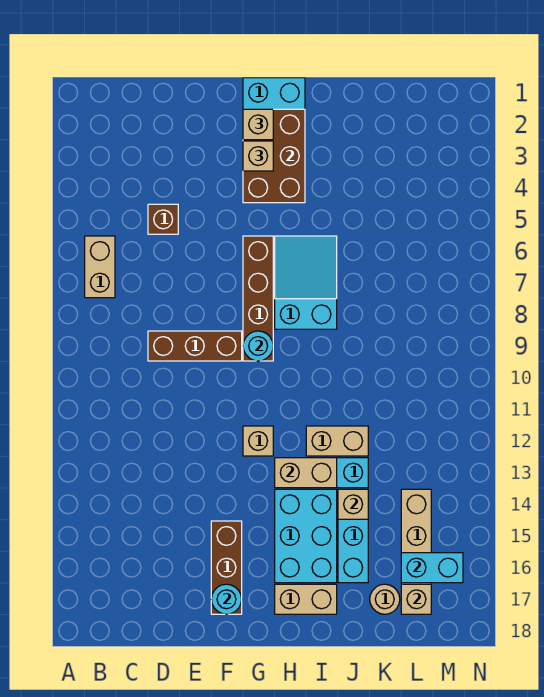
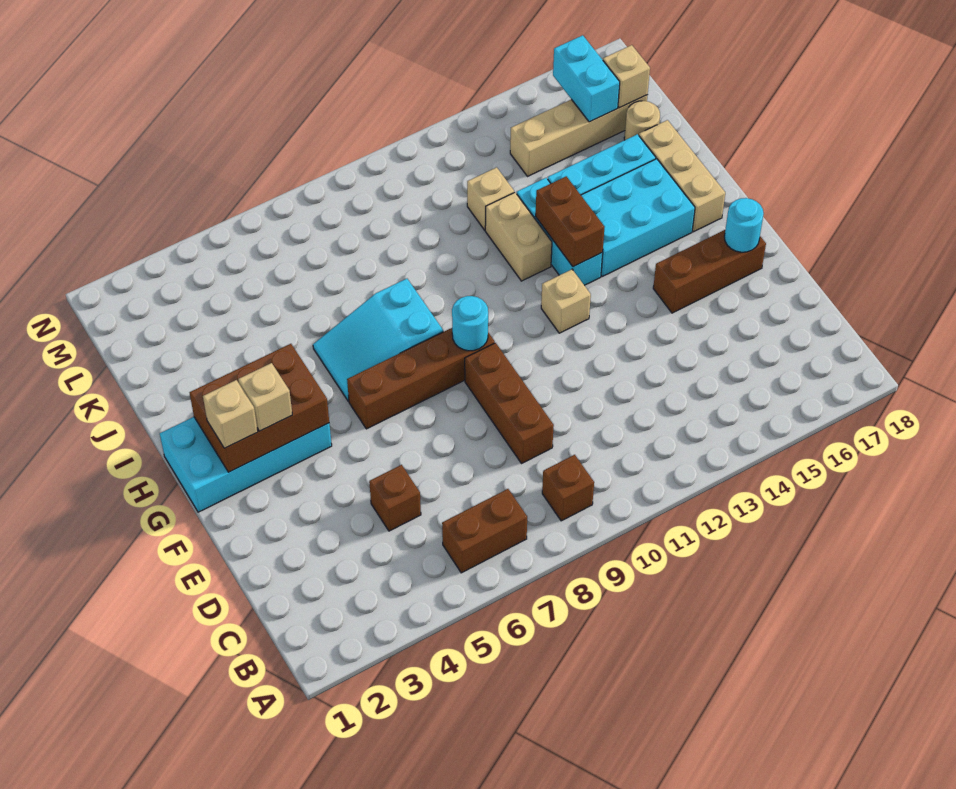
tan 1x2 brick [85,236,115,298] -> brown 1x2 brick [442,489,527,573]
none -> brown 1x1 brick [542,455,594,521]
tan 1x2 brick [275,458,337,488] -> brown 1x2 brick [535,176,604,267]
tan 1x2 brick [275,584,337,614] -> tan 1x3 brick [639,120,725,232]
tan 1x1 brick [338,489,368,519] -> tan 1x1 brick moved to [467,167,514,230]

